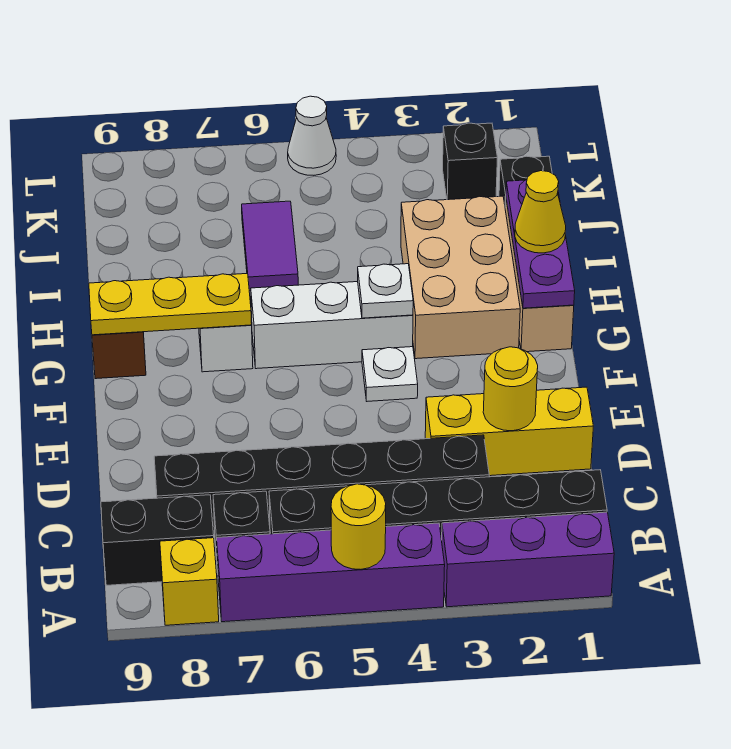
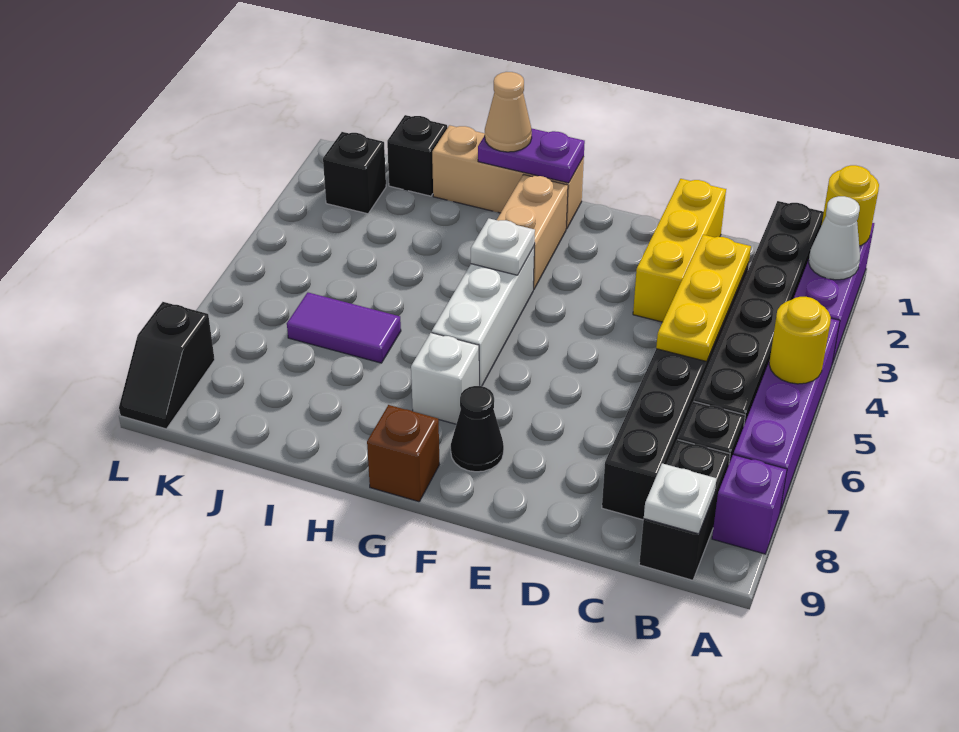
yellow 1x1 brick [160,538,219,625] -> purple 1x1 brick [712,455,787,554]
yellow 1x1 round brick [483,347,538,431] -> yellow 1x1 round brick moved to [822,165,879,246]
white 1x1 plate [362,347,418,401] -> white 1x1 plate moved to [644,463,717,534]
none -> black 1x1 cone [451,386,504,472]
purple 1x3 plate [506,180,575,308] -> purple 1x2 plate [478,128,585,183]
tan 2x3 brick [401,196,520,359] -> tan 1x2 brick [497,175,568,290]
yellow 1x3 plate [89,273,252,335] -> yellow 1x3 plate moved to [656,235,751,361]
yellow 1x1 cone [515,171,566,253] -> tan 1x1 cone [485,72,532,152]
white 1x1 cone [288,96,336,175] -> white 1x1 cone moved to [809,196,860,280]
none -> black 1x2 slope [119,302,215,429]

